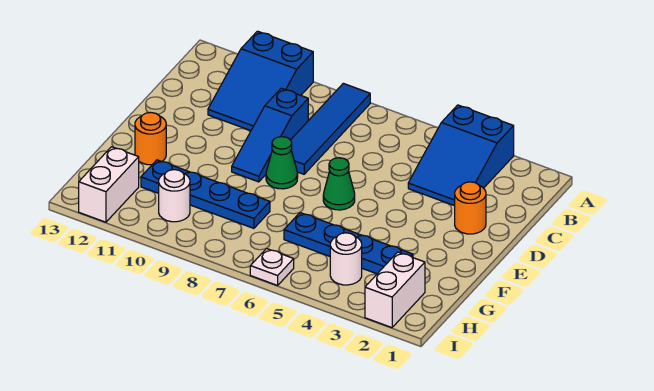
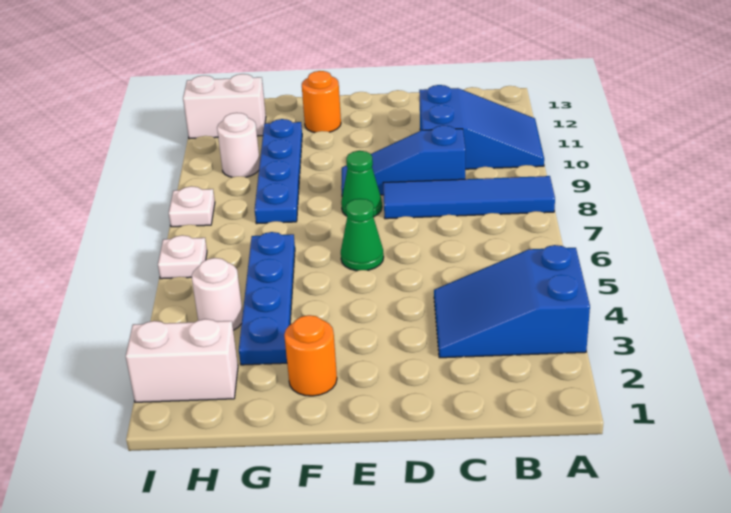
blue 2x3 slope [208,31,313,131] -> blue 2x3 slope turned to [419,85,544,169]
orange 1x1 round brick [455,182,486,234] -> orange 1x1 round brick moved to [284,315,337,396]
none -> white 1x1 plate [169,186,215,227]

